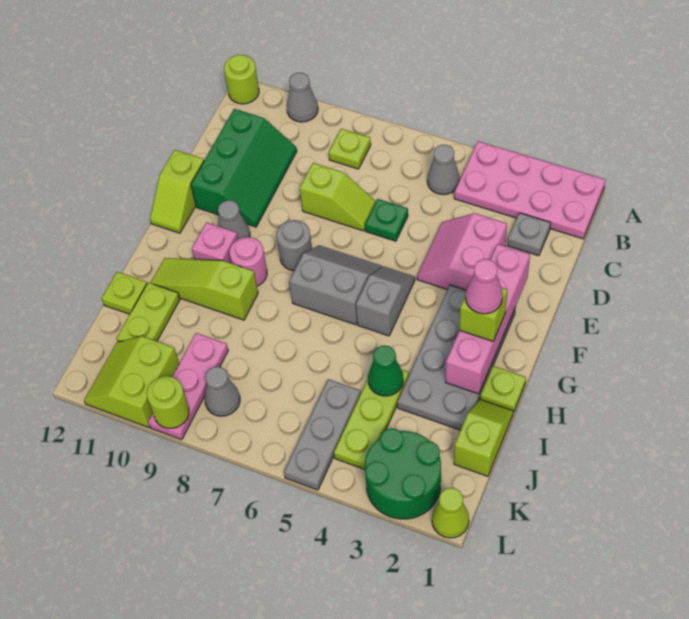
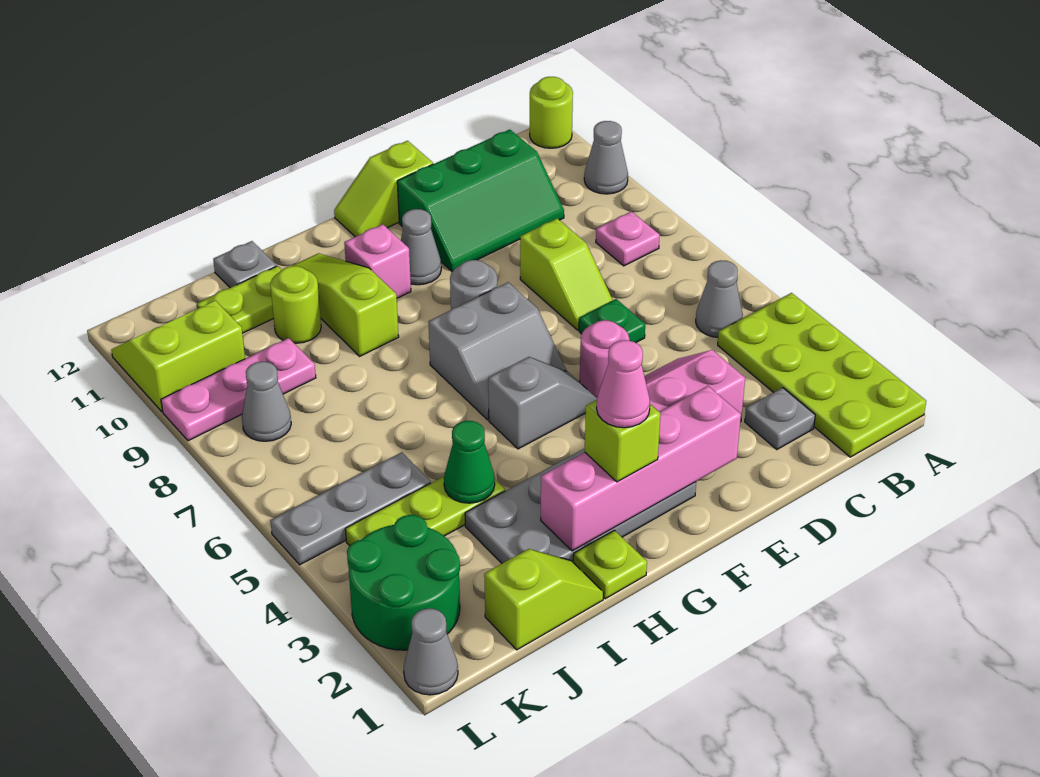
pink 2x4 plate [454,141,605,239] -> lime 2x4 plate [718,293,926,457]
lime 1x1 plate [329,129,371,169] -> pink 1x1 plate [596,211,660,266]
grey 2x2 slope [289,245,382,325] -> grey 2x2 slope turned to [429,282,567,420]
pink 1x1 round brick [229,237,267,286] -> pink 1x1 round brick moved to [580,320,629,398]
lime 1x1 plate [102,272,147,314] -> grey 1x1 plate [213,241,276,288]
lime 1x1 cone [432,488,469,538] -> grey 1x1 cone [404,609,458,695]
lime 1x1 round brick [147,376,189,428] -> lime 1x1 round brick moved to [270,266,321,343]

